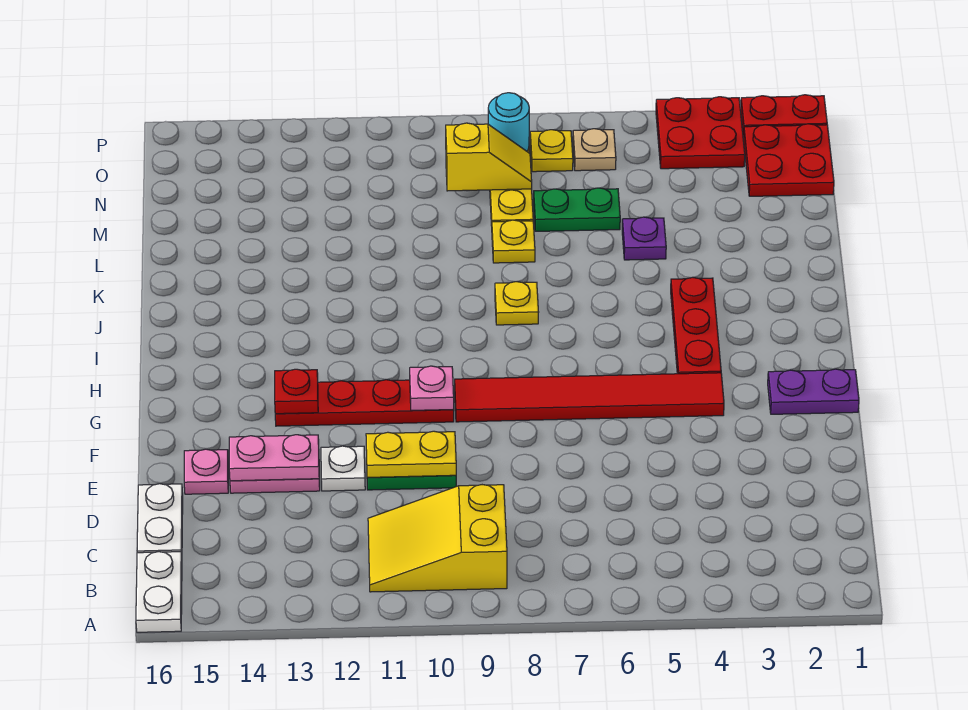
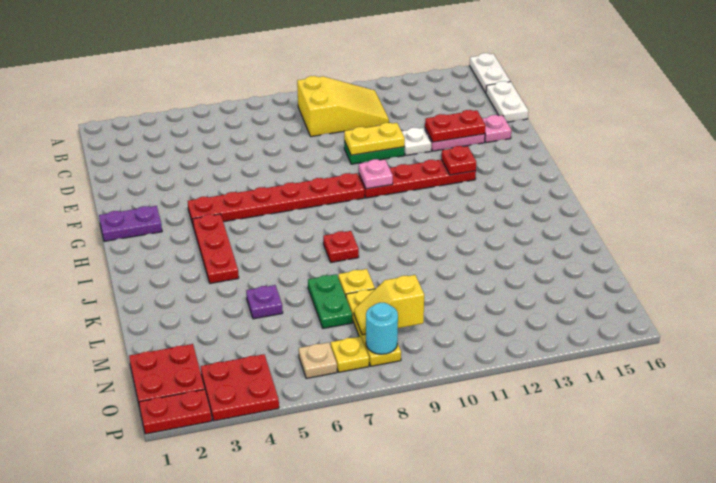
pink 1x2 plate [229,435,319,481] -> red 1x2 plate [425,110,486,142]
red 1x6 tile [455,373,724,422] -> red 1x6 plate [188,173,365,224]
yellow 1x1 plate [495,282,539,325] -> red 1x1 plate [323,231,359,262]
green 1x2 plate [534,188,620,231] -> green 1x2 plate turned to [308,274,352,328]

